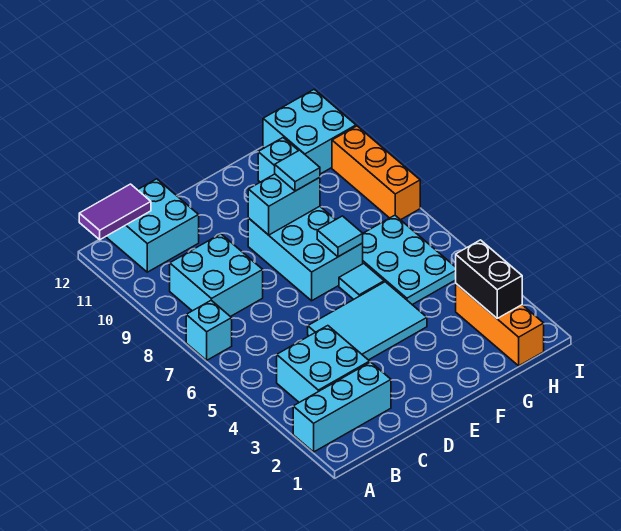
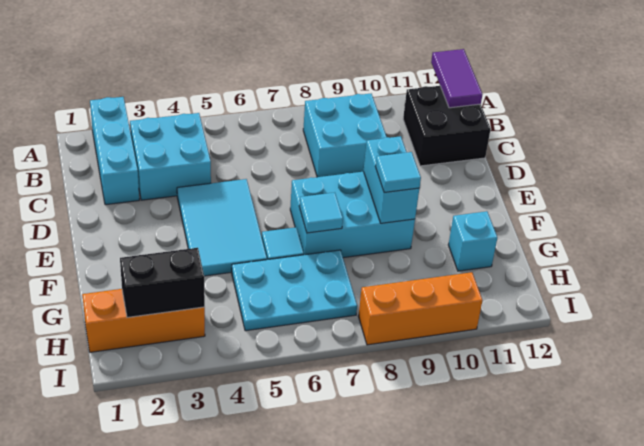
cyan 1x1 brick [186,300,232,360] -> none
cyan 2x2 brick [106,179,199,272] -> black 2x2 brick [403,86,491,166]
cyan 2x2 brick [263,89,356,174] -> none

